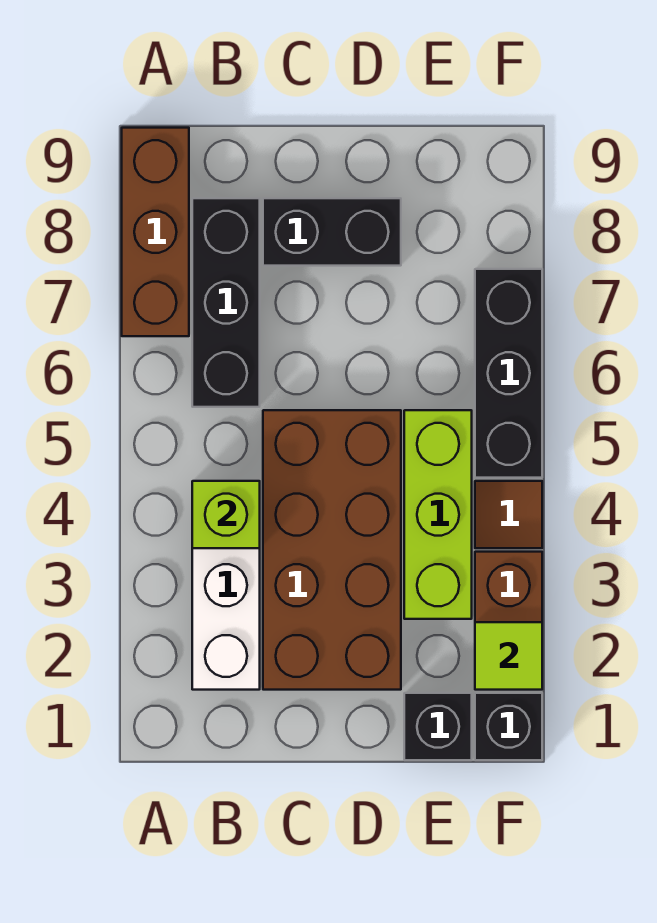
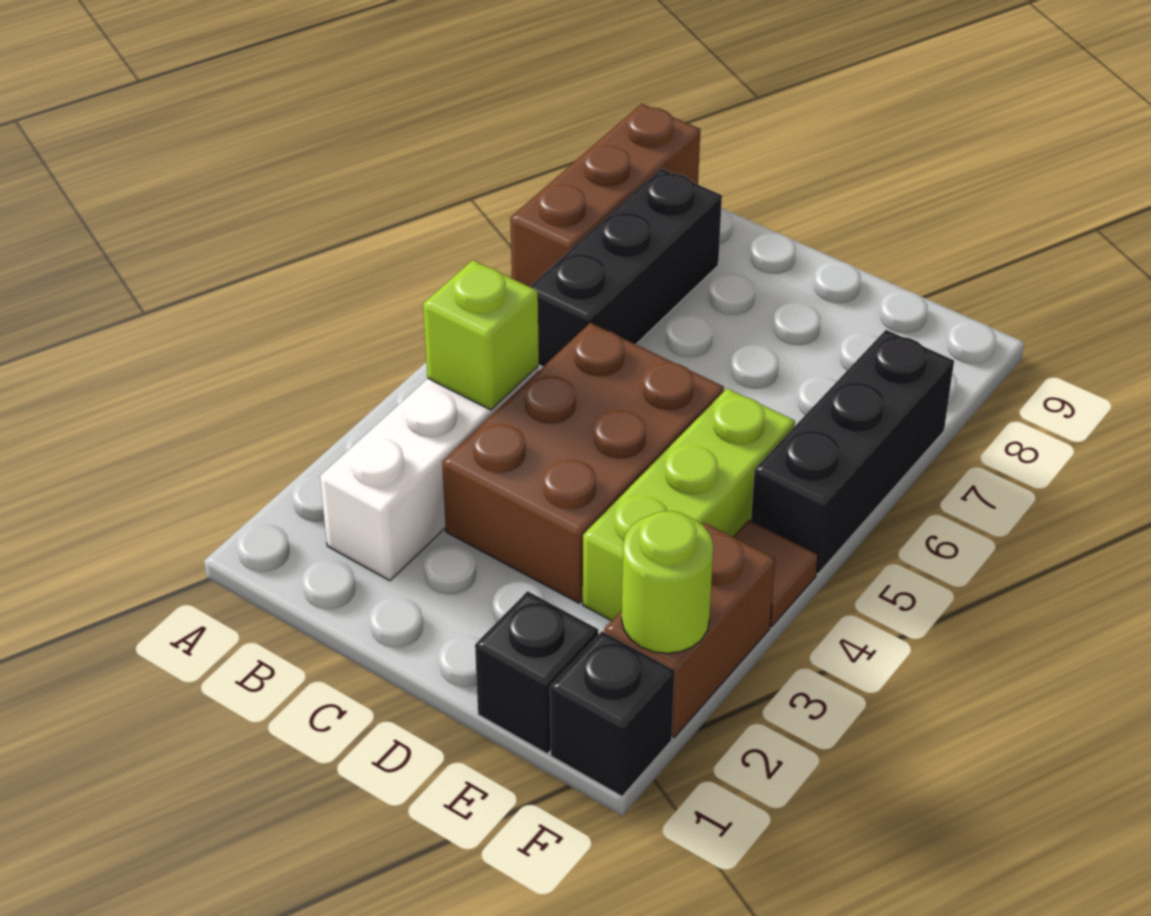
brown 2x4 brick [263,410,401,690] -> brown 2x3 brick [442,323,724,603]
black 1x2 brick [263,198,401,266] -> none
lime 1x1 tile [475,622,542,690] -> lime 1x1 round brick [622,511,713,653]

